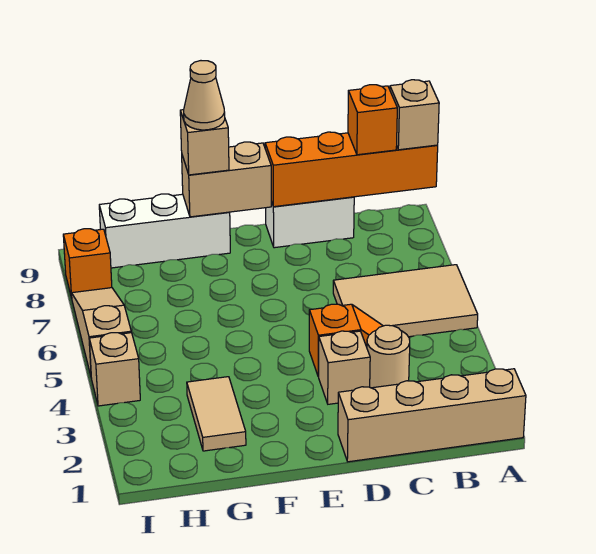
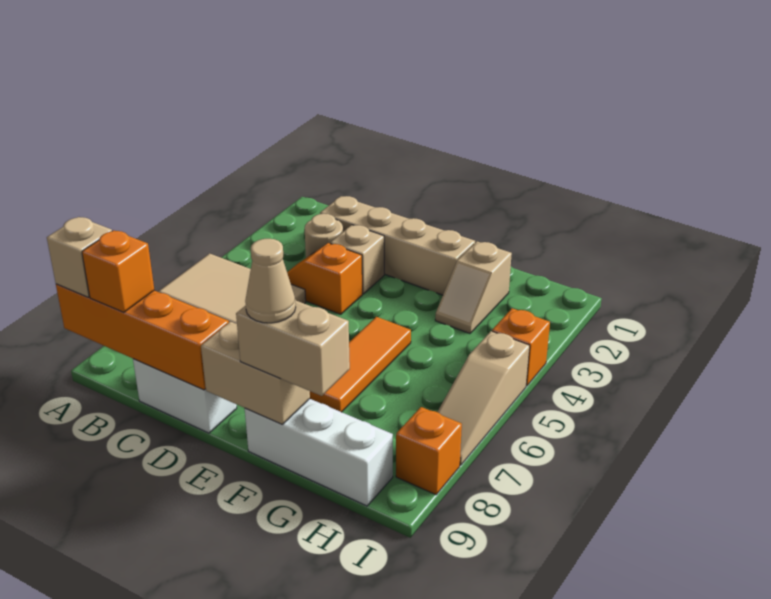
tan 1x4 brick [338,369,526,462] -> tan 1x4 brick moved to [320,196,475,295]
none -> orange 1x3 tile [310,317,411,412]
tan 1x1 brick [180,110,229,175] -> tan 1x2 brick [236,300,350,396]
tan 1x2 tile [187,377,246,451] -> tan 1x2 slope [435,241,512,334]
tan 1x1 brick [89,333,140,406] -> orange 1x1 brick [492,308,550,386]

